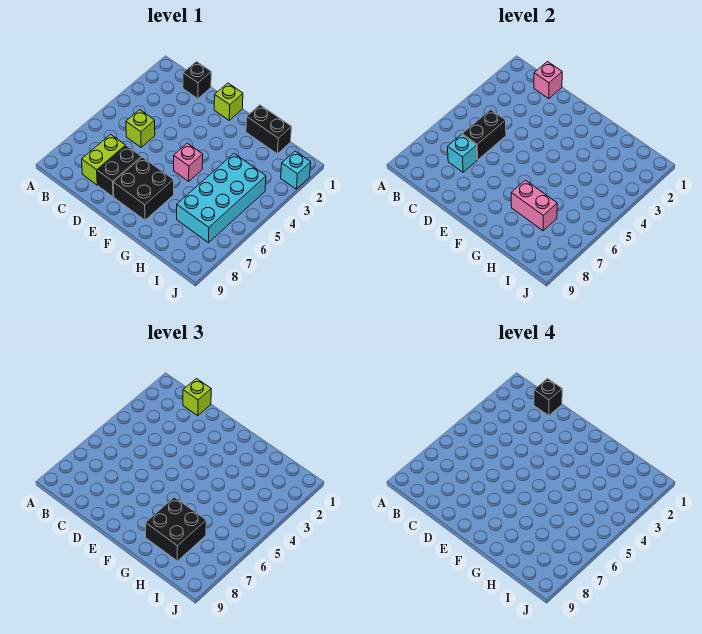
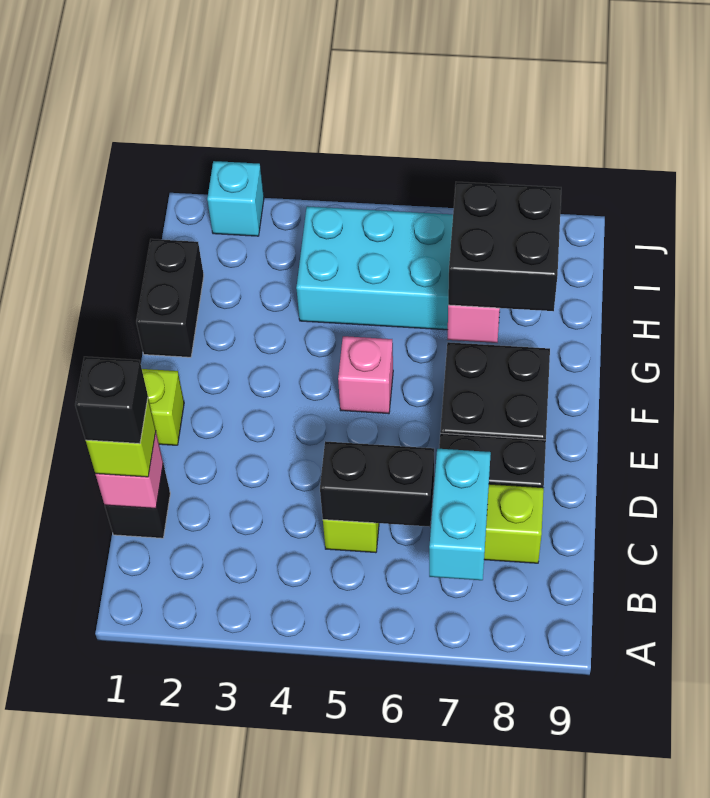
cyan 1x1 brick [448,134,477,172] -> cyan 1x2 brick [429,449,491,580]

